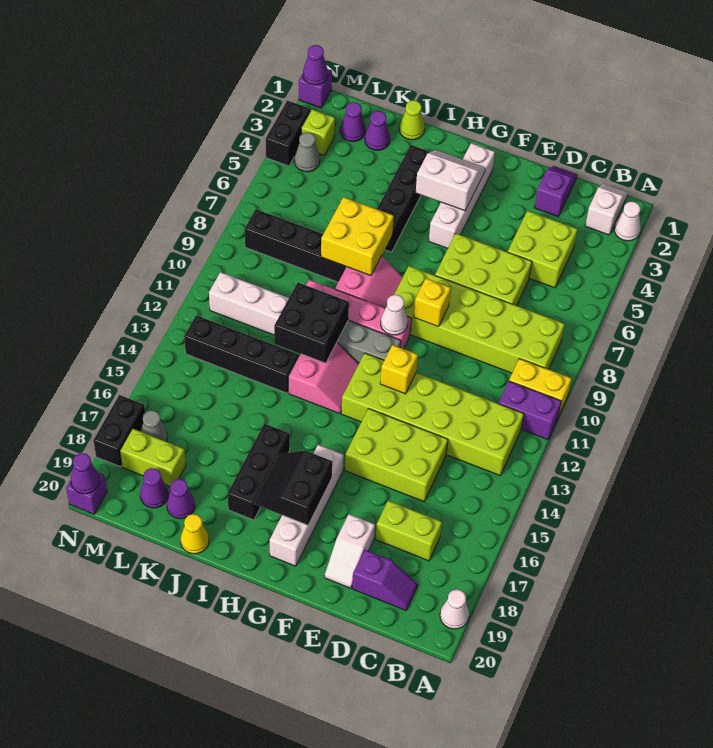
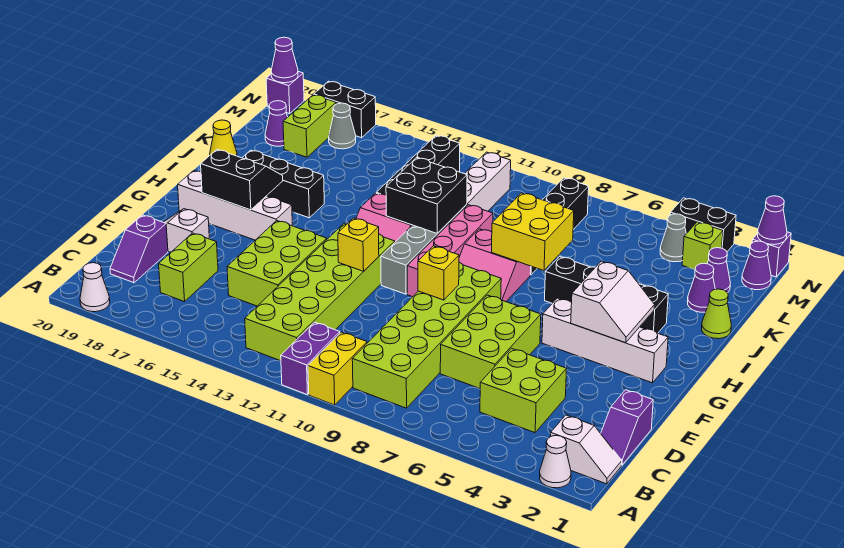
purple 1x2 slope [535,166,577,216] -> purple 1x2 slope turned to [601,390,653,465]
white 1x1 cone [381,295,408,335] -> none
purple 1x1 cone [167,479,195,519] -> purple 1x1 cone moved to [742,241,771,290]

